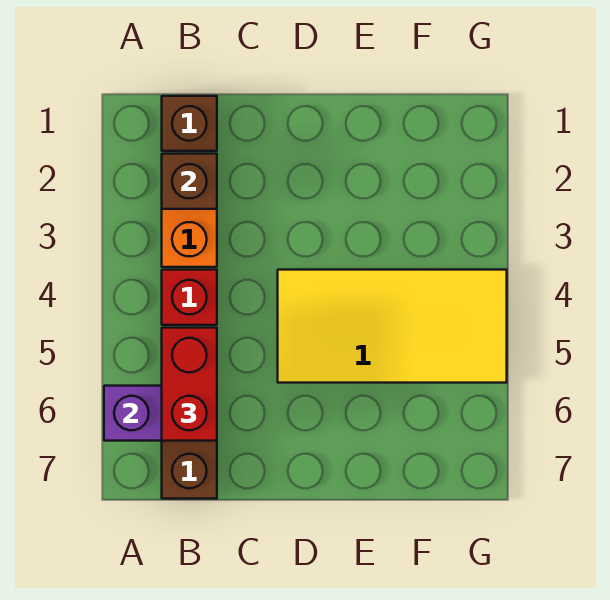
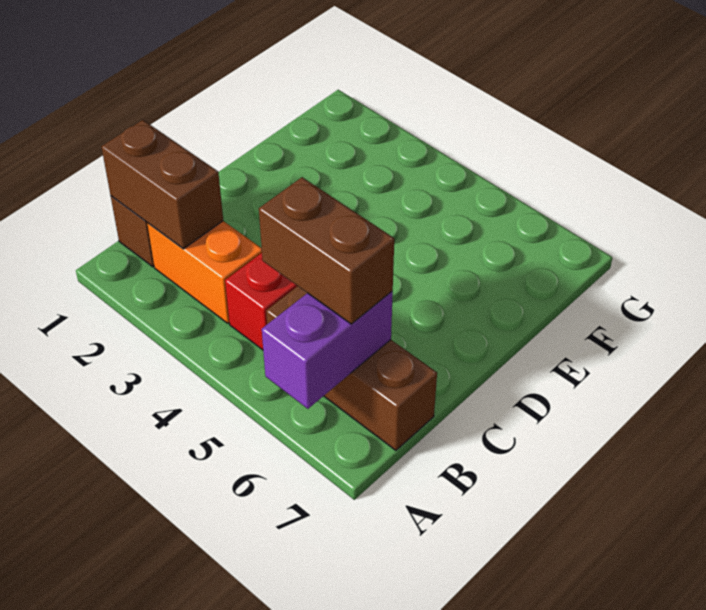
brown 1x1 brick [162,154,217,209] -> brown 1x2 brick [101,120,223,249]
red 1x2 brick [162,328,217,441] -> brown 1x2 brick [259,177,394,324]
yellow 2x4 tile [278,270,507,383] -> none

